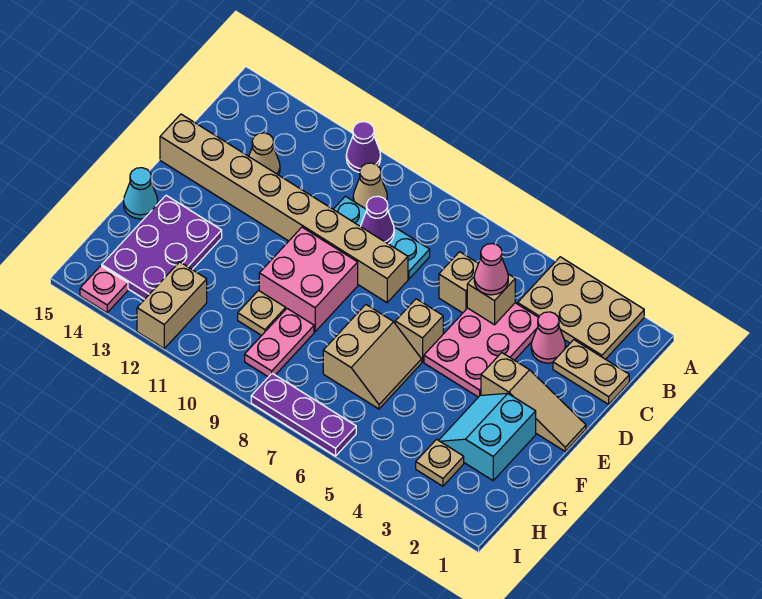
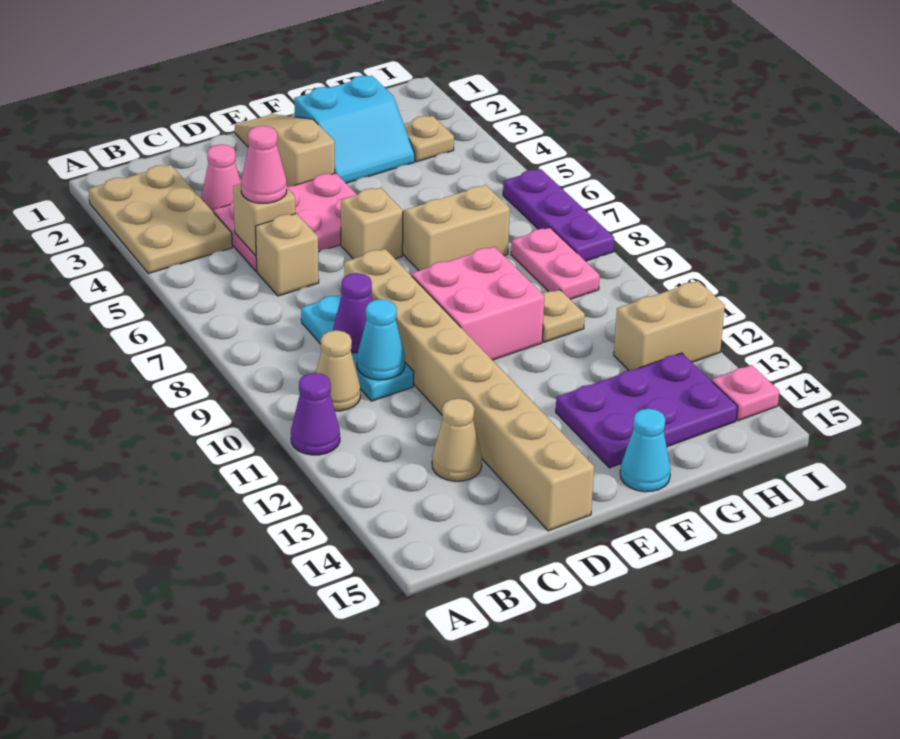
tan 1x2 plate [553,340,629,404] -> none
none -> cyan 1x1 cone [357,299,405,380]
pink 1x2 plate [245,309,314,377] -> pink 1x2 plate turned to [511,228,600,299]

